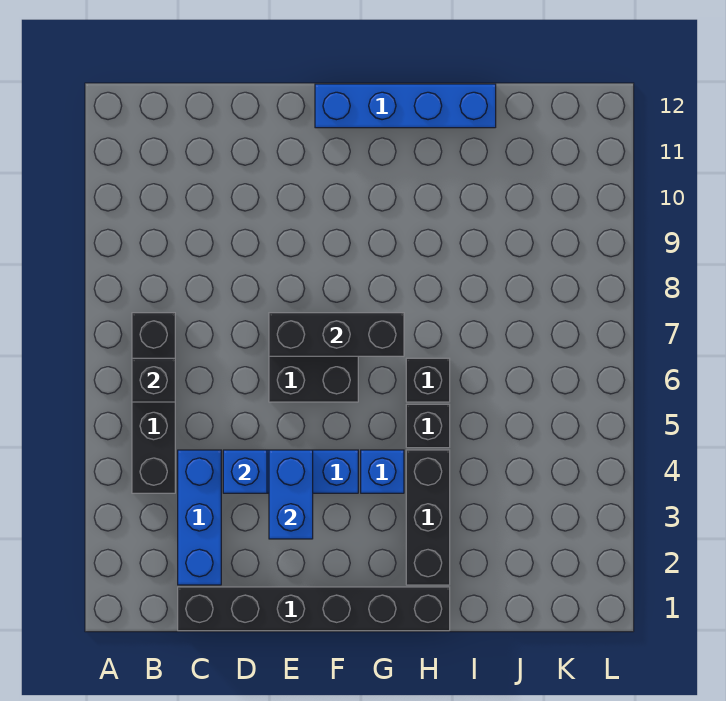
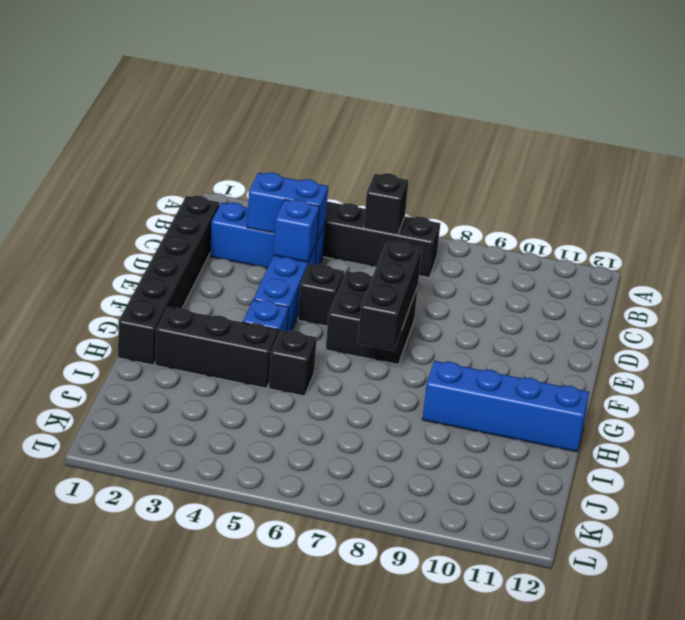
blue 1x2 brick [269,450,313,539] -> blue 1x2 brick moved to [247,173,328,240]
blue 1x4 brick [315,84,496,128] -> blue 1x4 brick turned to [422,361,589,452]
black 1x1 brick [406,358,450,402] -> black 1x1 brick moved to [298,264,344,326]

